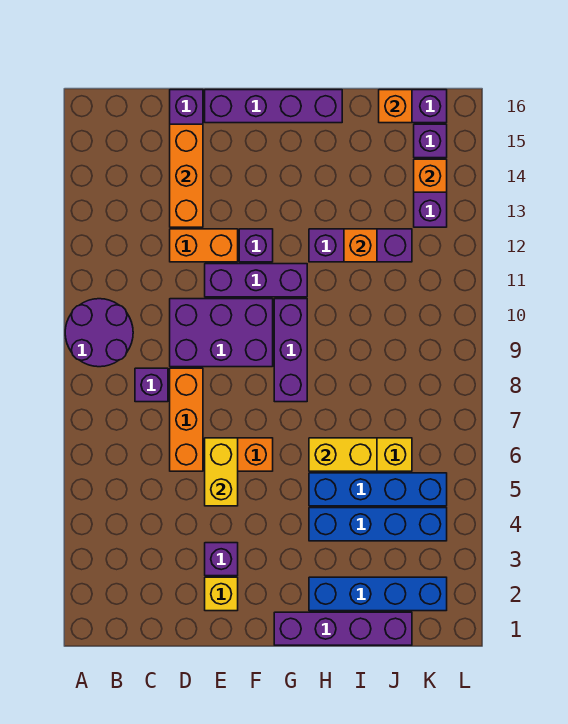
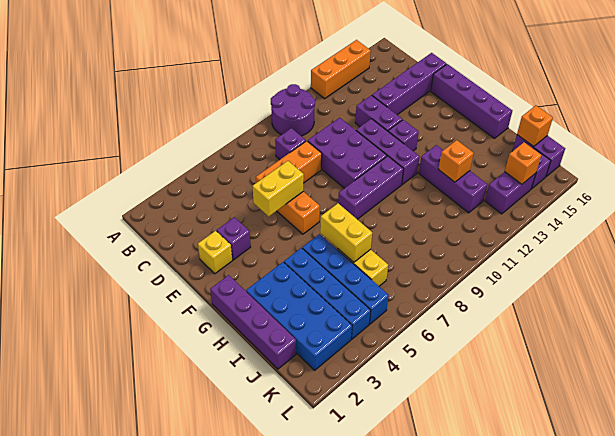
orange 1x2 brick [170,229,238,262] -> purple 1x2 brick [355,95,402,131]
orange 1x3 brick [170,124,203,227] -> orange 1x3 brick moved to [311,40,371,99]
blue 1x4 brick [309,577,447,611] -> blue 2x4 brick [246,262,352,370]

